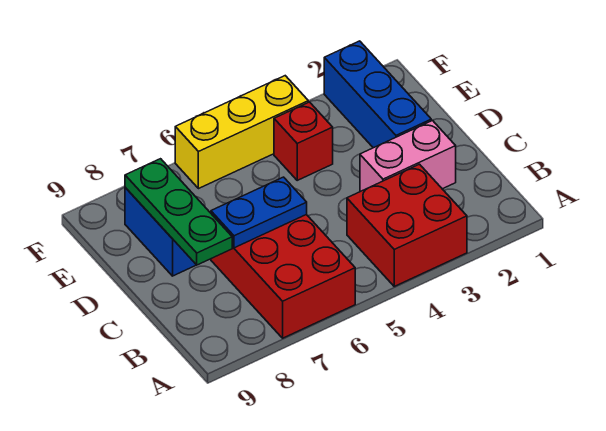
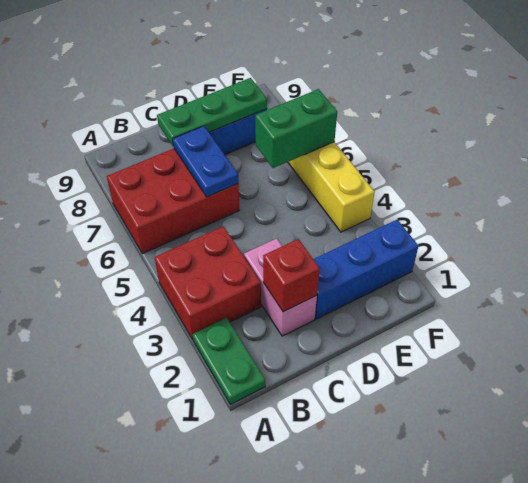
none -> green 1x2 plate [193,318,265,405]
red 1x1 brick [274,102,333,180] -> red 1x1 brick moved to [263,239,320,312]
none -> green 1x2 brick [255,89,337,168]

